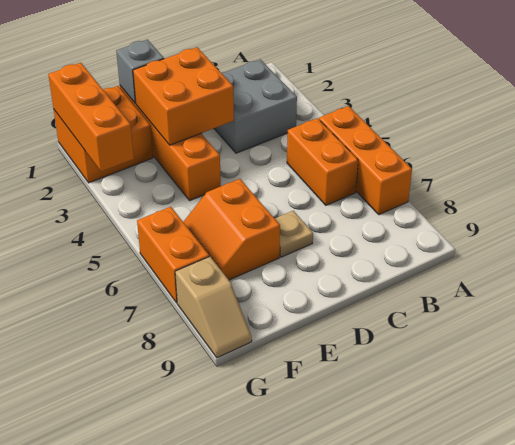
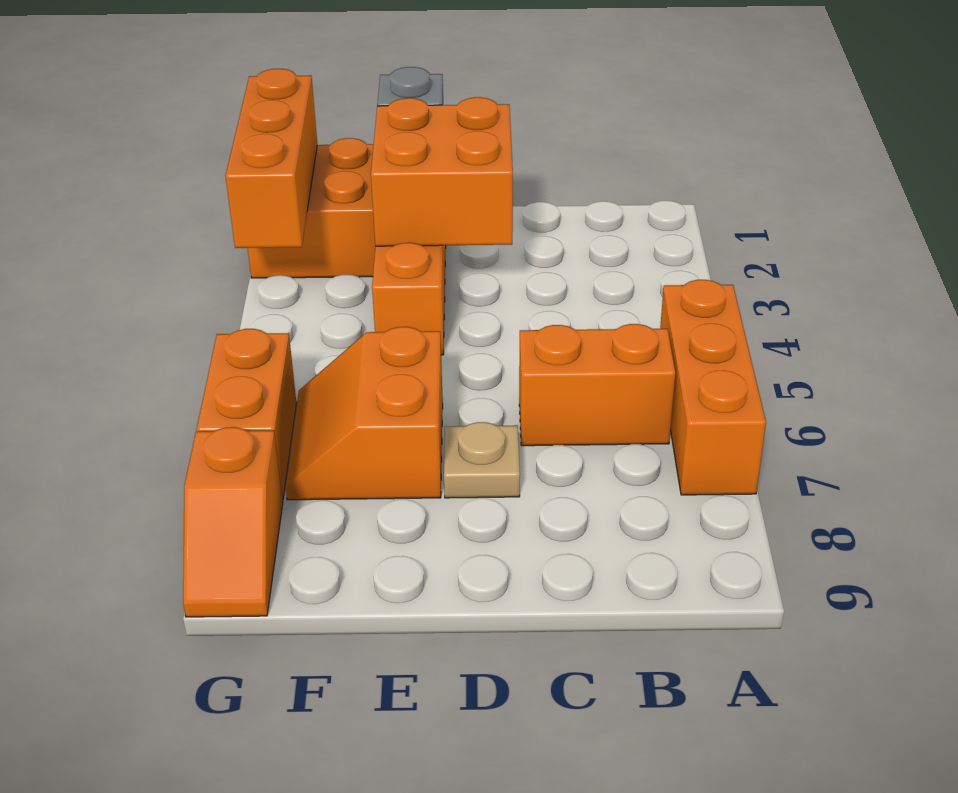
grey 2x2 brick [214,59,297,153] -> none
orange 1x2 brick [287,118,358,205] -> orange 1x2 brick turned to [519,324,675,446]
tan 1x2 slope [175,256,252,358] -> orange 1x2 slope [183,427,283,617]

